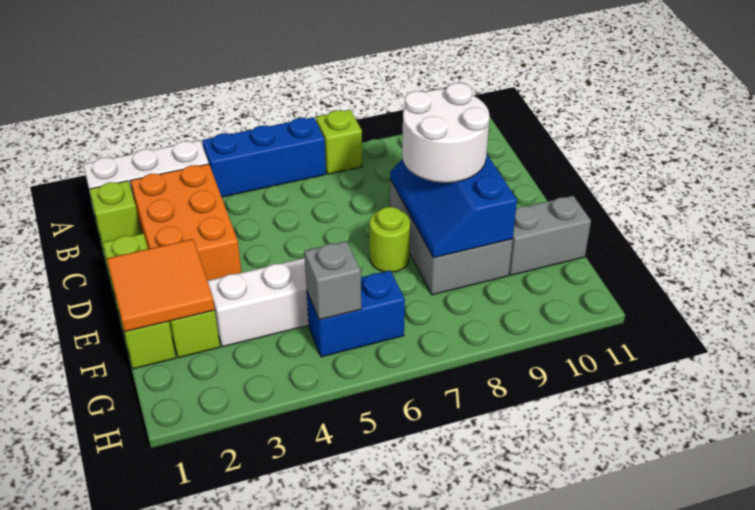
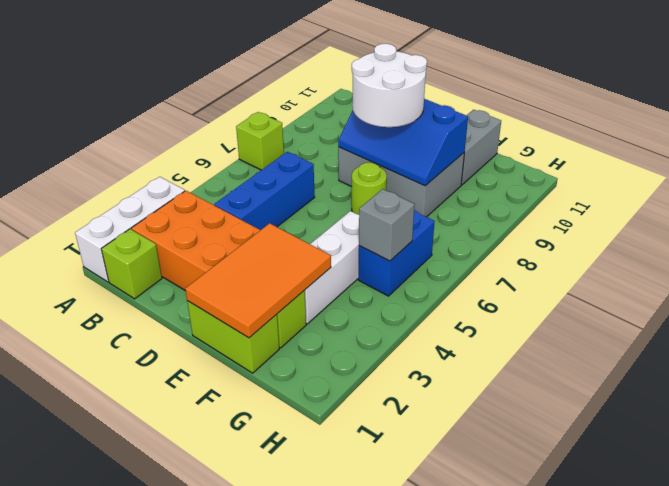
blue 1x3 brick [202,117,326,197] -> blue 1x3 brick moved to [214,152,315,230]
lime 1x3 brick [103,233,176,369] -> lime 1x2 brick [187,301,279,373]
orange 2x2 tile [107,239,215,332] -> orange 2x3 tile [185,223,331,338]

